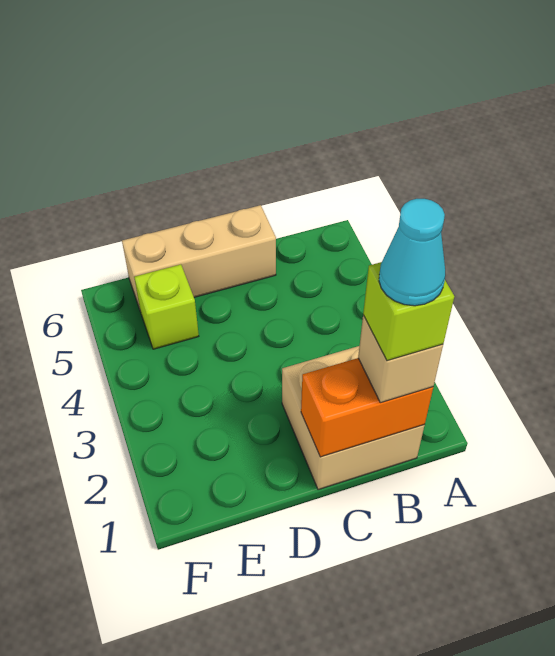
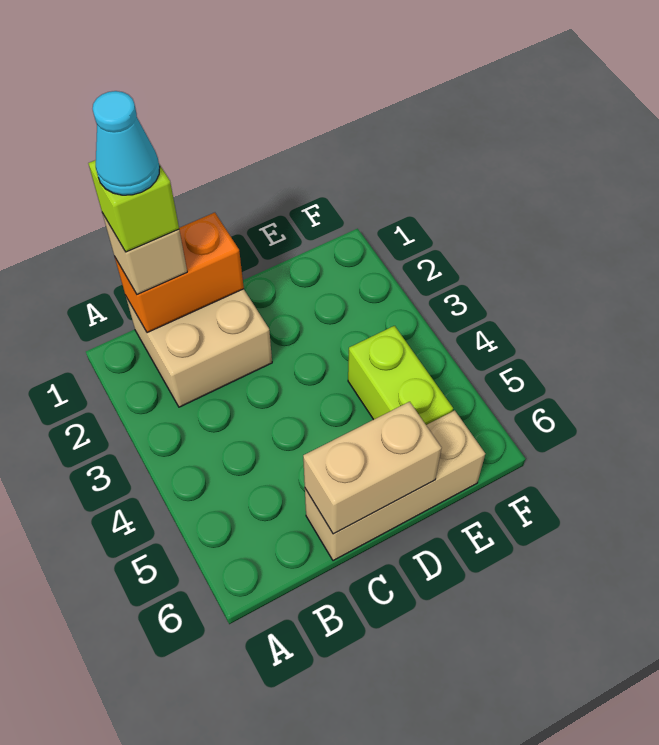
none -> tan 1x2 brick [303,402,442,534]
lime 1x1 brick [134,264,199,349] -> lime 1x2 brick [348,326,453,425]

